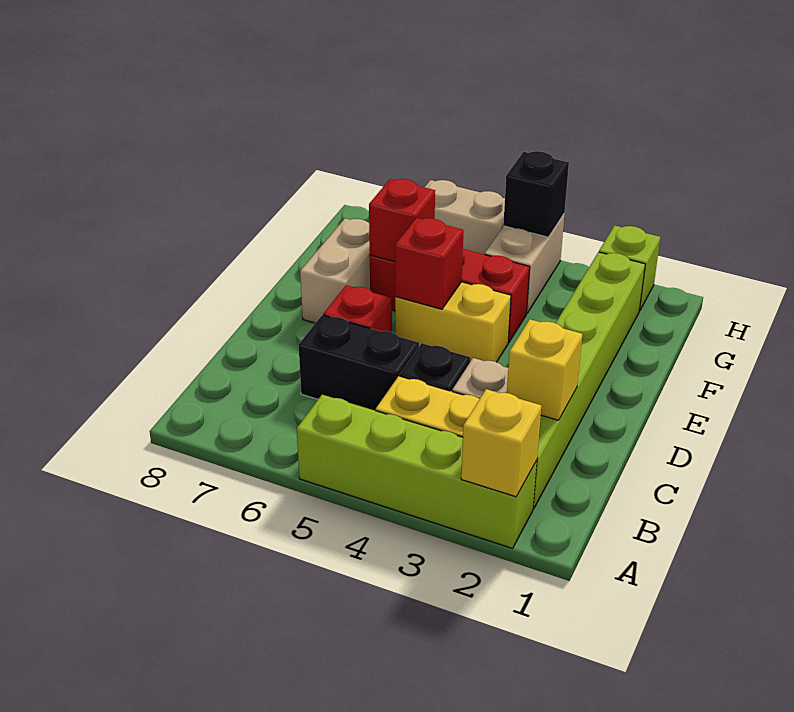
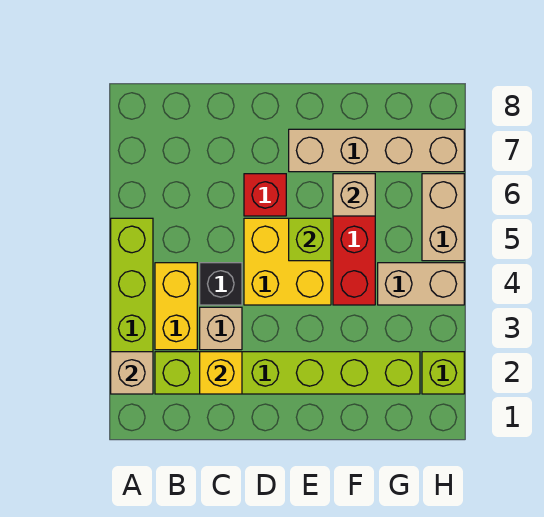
yellow 1x1 brick [461,389,541,497] -> tan 1x1 brick [111,352,153,394]
black 1x2 brick [299,315,419,411] -> none
yellow 1x2 brick [395,282,511,362] -> yellow 2x2 brick [244,218,331,305]
red 1x1 brick [395,218,463,309] -> lime 1x1 brick [289,218,331,261]
tan 1x2 brick [300,218,370,323] -> tan 1x4 brick [289,129,464,172]
red 1x1 brick [369,179,435,262] -> tan 1x1 brick [333,174,375,216]
black 1x1 brick [503,151,569,237] -> none

